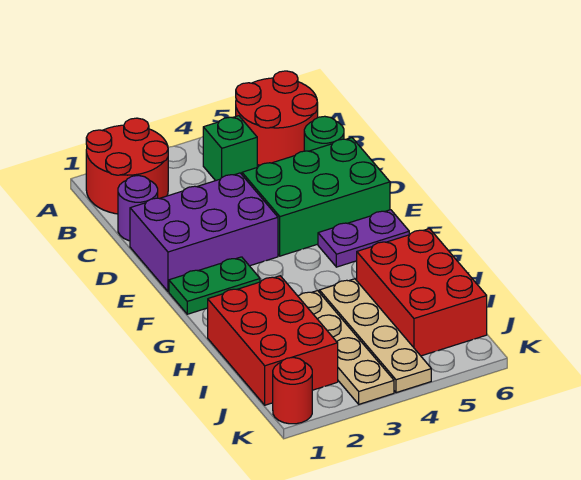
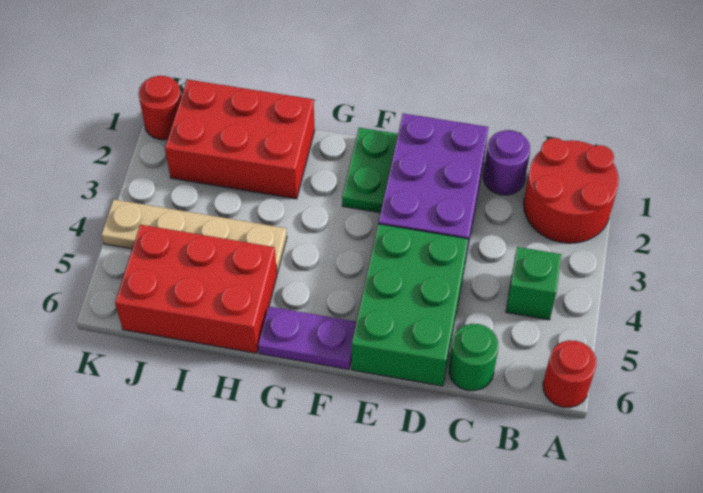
red 2x2 round brick [236,71,318,165] -> red 1x1 round brick [543,340,597,407]
purple 1x2 plate [318,210,409,267] -> purple 1x2 plate turned to [258,306,356,369]
tan 1x4 plate [298,291,394,404] -> none

